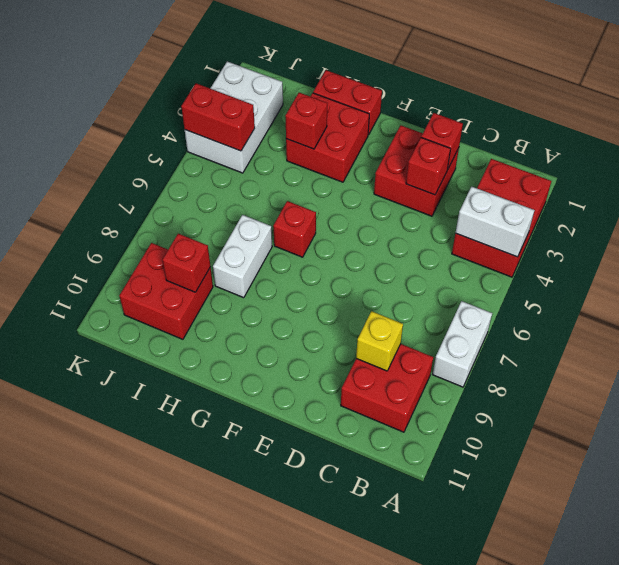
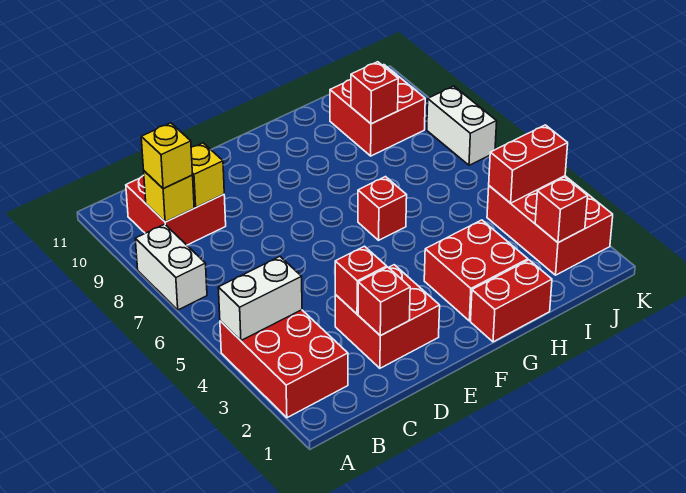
none -> yellow 1x1 brick [144,171,194,222]
none -> yellow 1x1 brick [141,123,193,189]
red 1x1 brick [285,93,327,149] -> red 1x1 brick moved to [535,177,588,243]
white 1x2 brick [213,215,272,298] -> white 1x2 brick moved to [427,86,497,165]
white 2x3 brick [185,61,283,173] -> red 2x3 brick [487,176,613,275]

